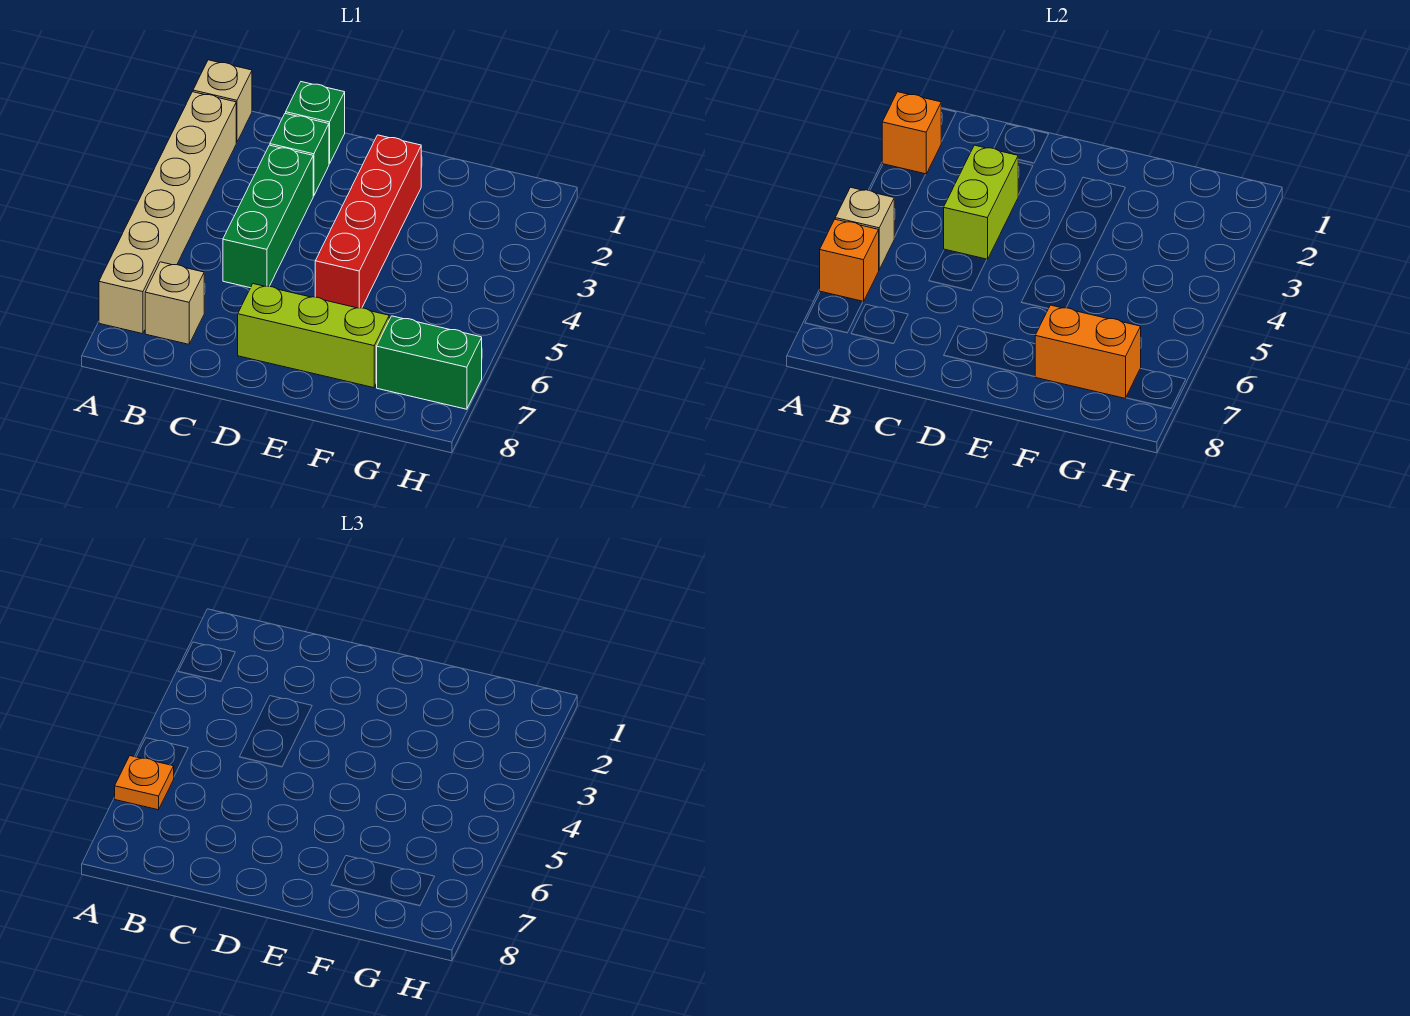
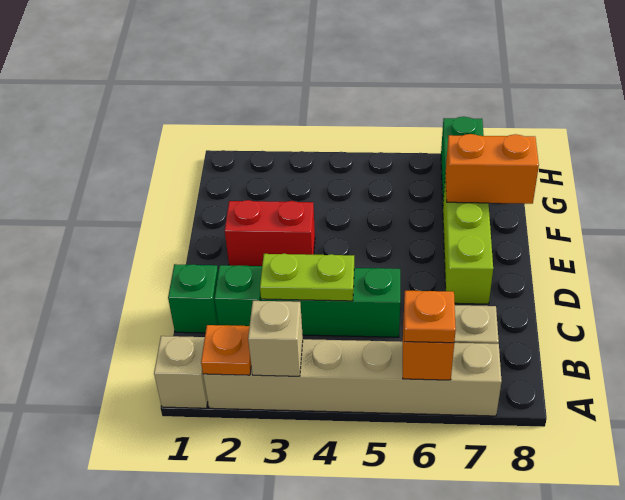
orange 1x1 brick [882,92,941,174] -> orange 1x1 plate [201,325,251,375]
tan 1x1 brick [835,187,894,269] -> tan 1x1 brick moved to [248,301,303,376]
lime 1x2 brick [944,145,1018,260] -> lime 1x2 plate [260,254,354,301]
red 1x4 brick [315,135,421,308] -> red 1x2 brick [225,200,315,266]
orange 1x2 brick [1035,305,1141,398] -> orange 1x2 brick turned to [445,134,539,204]

